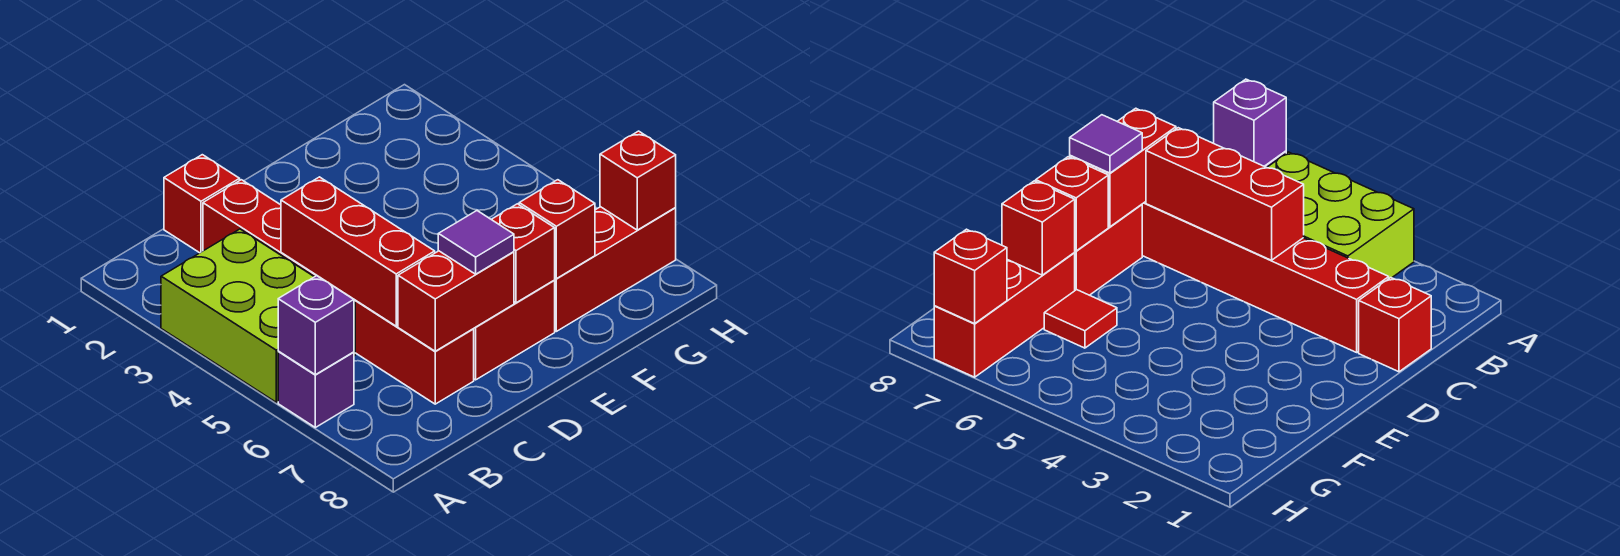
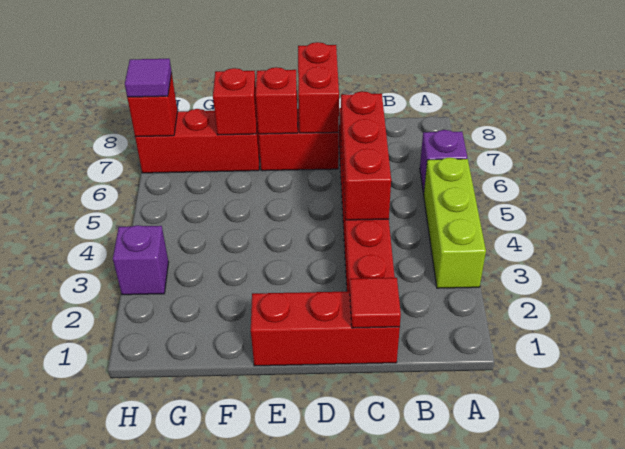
lime 2x3 brick [161,229,355,402] -> lime 1x3 brick [424,158,486,288]
purple 1x1 brick [278,276,354,375] -> purple 1x1 brick moved to [113,225,168,295]
red 1x1 brick [164,155,240,253] -> red 1x3 brick [251,291,400,366]
red 1x2 brick [398,251,514,351] -> red 1x2 brick turned to [298,42,339,133]
purple 1x1 tile [438,211,514,274] -> purple 1x1 tile moved to [125,59,172,97]
red 1x1 tile [1044,290,1117,348] -> red 1x1 tile moved to [349,278,401,328]

